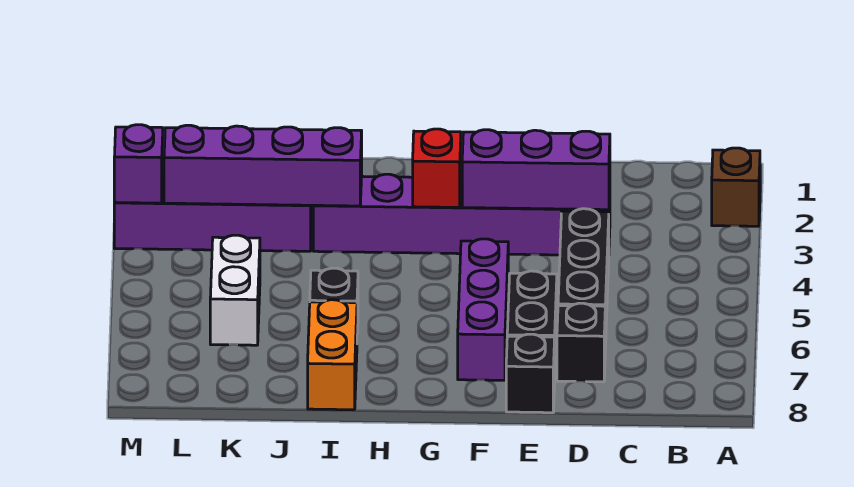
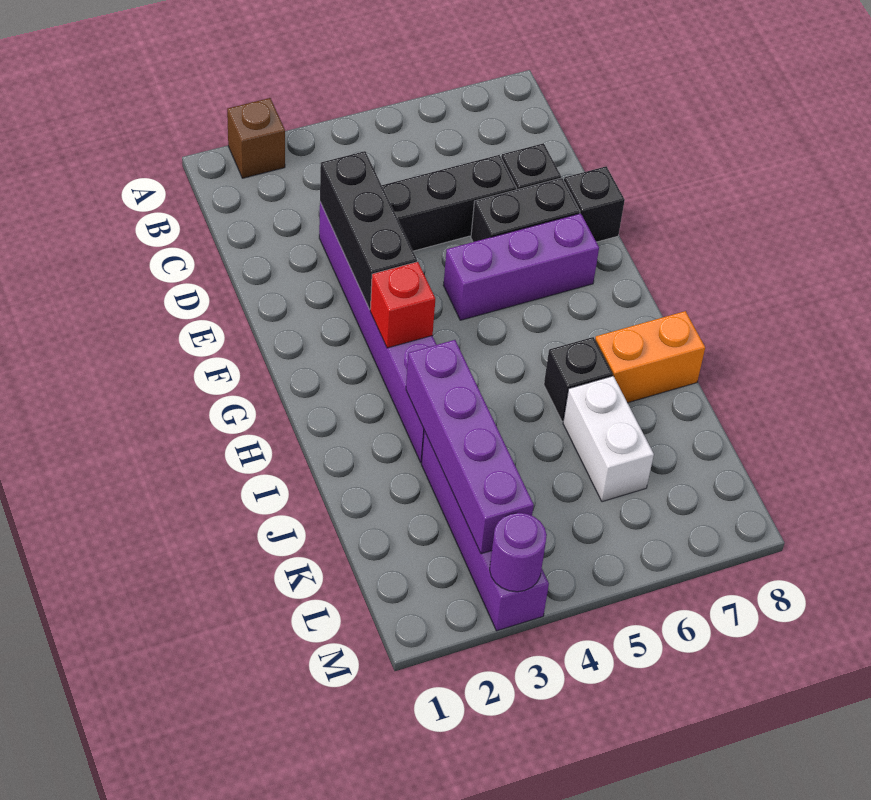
purple 1x3 brick [462,130,610,210] -> black 1x3 brick [320,151,417,309]
white 1x2 brick [210,235,260,345] -> white 1x2 brick turned to [563,376,654,502]
purple 1x1 brick [114,125,163,203] -> purple 1x1 round brick [490,513,547,592]

